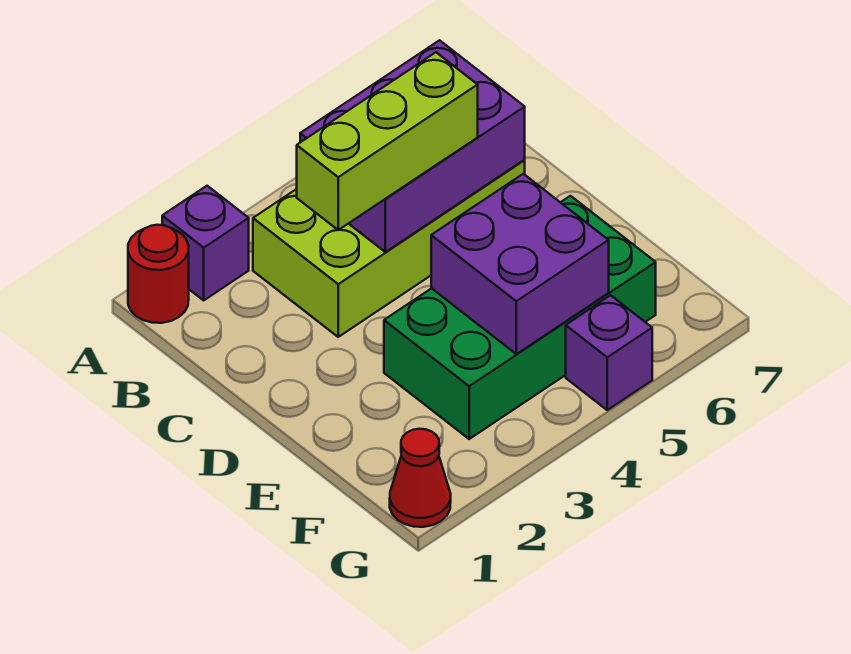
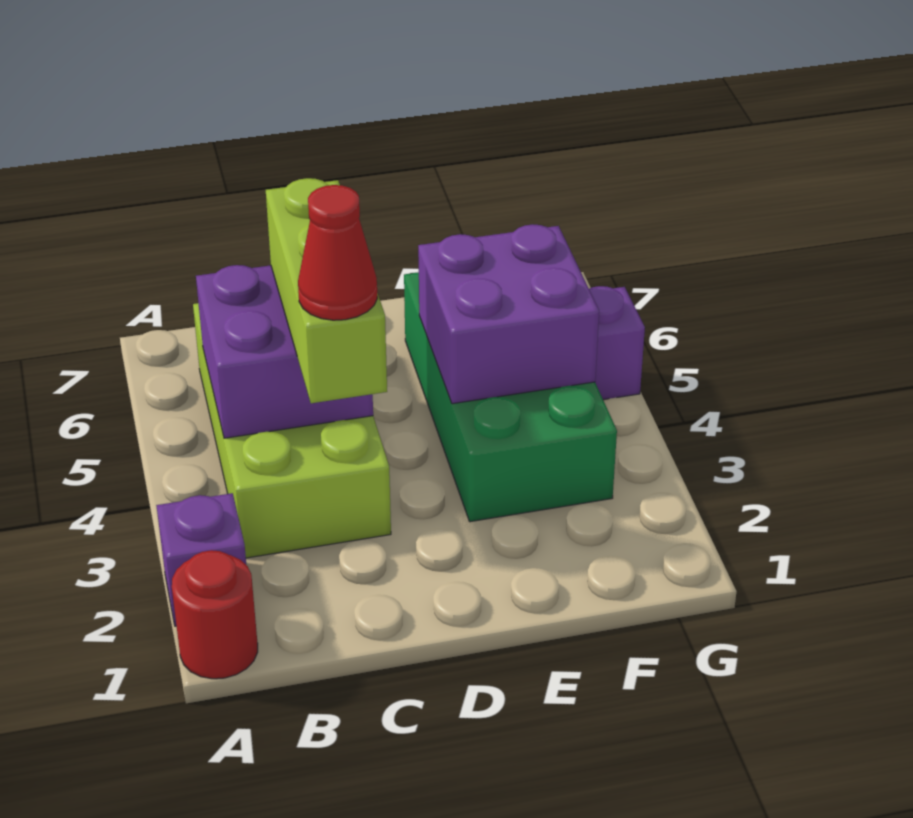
purple 2x3 brick [300,40,525,252] -> purple 2x2 brick [196,265,373,438]
red 1x1 cone [390,429,451,527] -> red 1x1 cone moved to [298,185,377,320]

